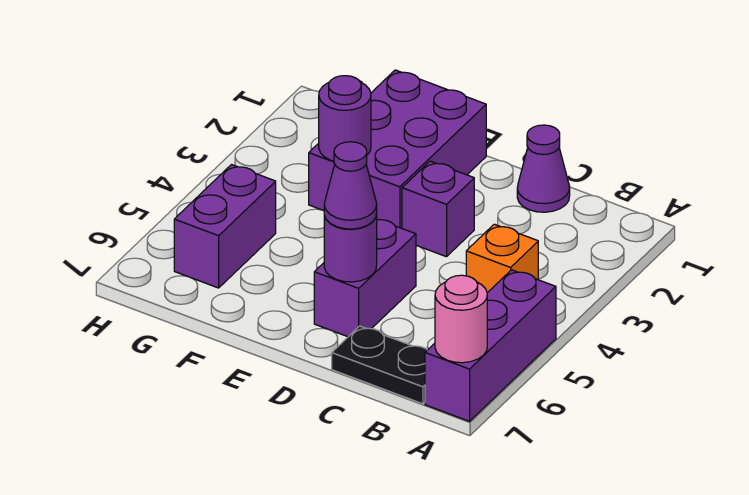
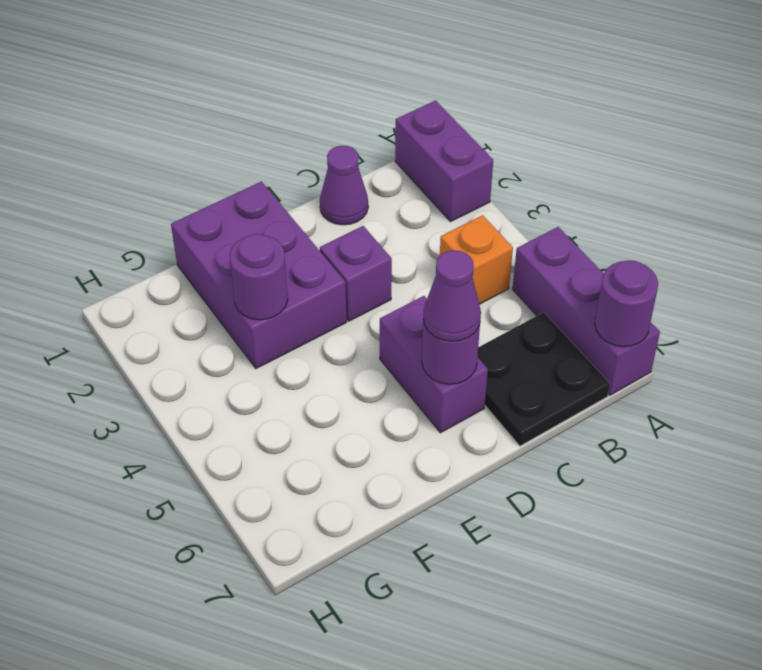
pink 1x1 round brick [435,275,487,363] -> purple 1x1 round brick [595,261,658,347]
black 1x2 plate [332,326,427,404] -> black 2x2 plate [478,312,610,446]
purple 1x2 brick [174,165,276,288] -> purple 1x2 brick moved to [395,101,493,222]

